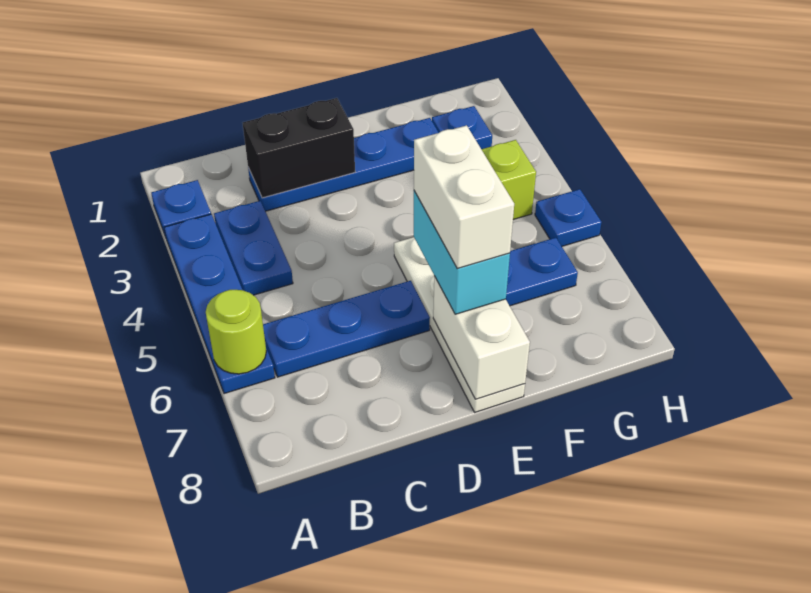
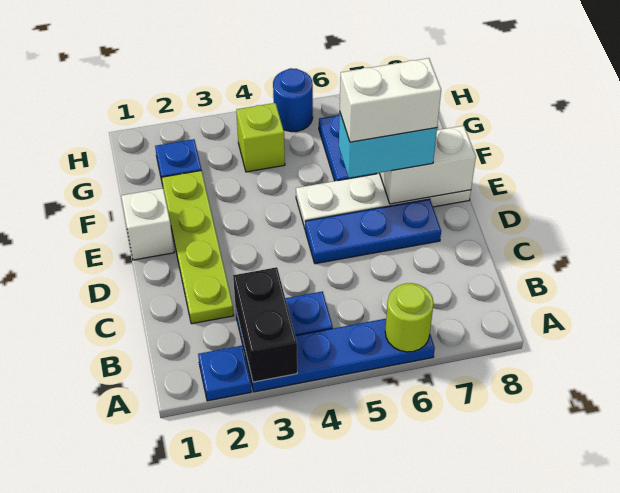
blue 1x3 plate [263,281,430,377] -> blue 1x3 plate turned to [305,199,441,264]
blue 1x4 plate [248,118,439,211] -> lime 1x4 plate [162,170,234,324]
black 1x2 brick [243,98,355,198] -> black 1x2 brick moved to [233,267,297,382]
none -> white 1x1 brick [121,188,174,260]
blue 1x1 plate [535,189,602,246] -> blue 1x1 round brick [273,68,313,132]

